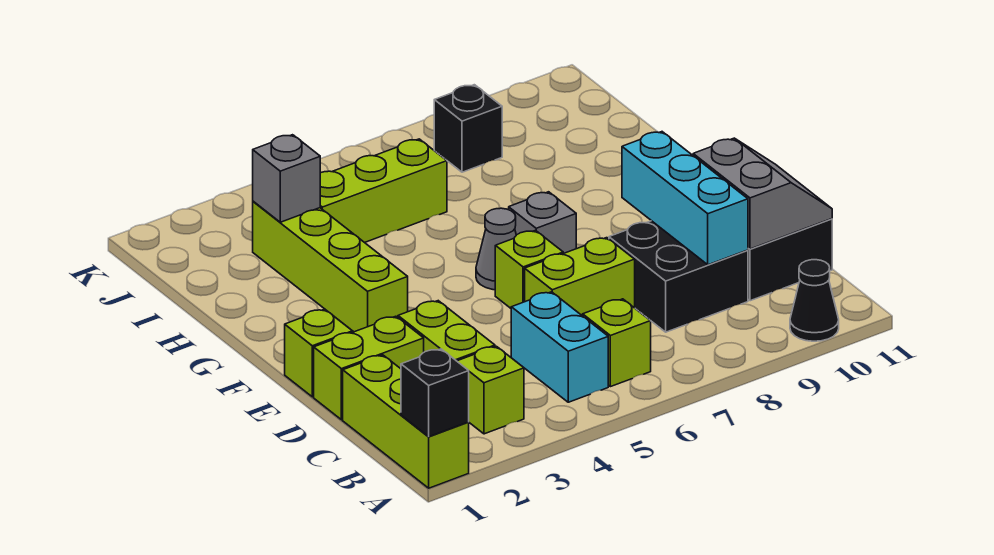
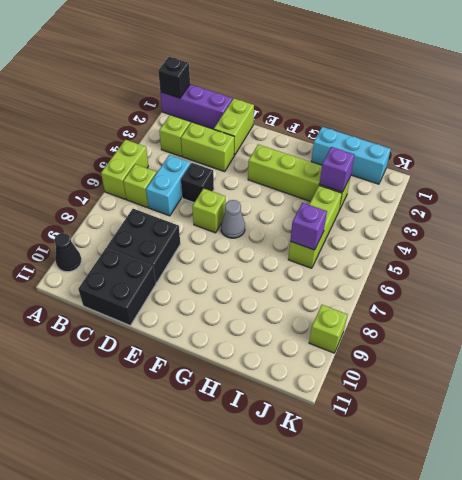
lime 1x3 brick [343,355,469,488] -> purple 1x3 brick [160,85,232,129]
cyan 1x2 brick [511,292,608,402] -> cyan 1x2 brick turned to [146,155,191,216]
cyan 1x3 brick [622,132,748,265] -> cyan 1x3 brick moved to [311,127,391,184]
grey 2x2 slope [693,138,832,249] -> none
lime 1x2 brick [525,238,635,316] -> lime 1x2 brick moved to [101,140,148,199]
lime 1x1 brick [285,309,352,397] -> lime 1x1 brick moved to [309,305,347,353]
grey 1x1 brick [509,192,576,253] -> none
grey 1x1 brick [253,135,320,222] -> purple 1x1 brick [319,147,355,192]
none -> purple 1x1 brick [290,203,327,250]
black 1x1 brick [434,85,502,172] -> black 1x1 brick moved to [181,163,214,203]

